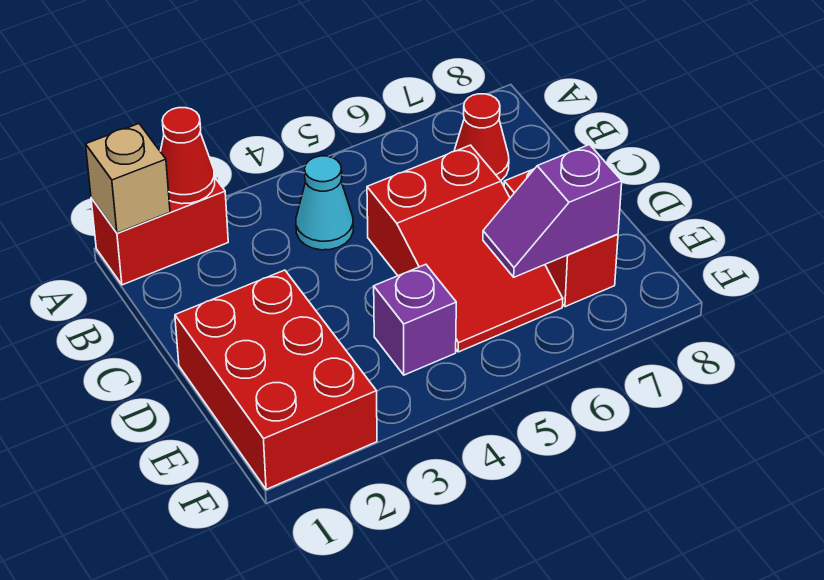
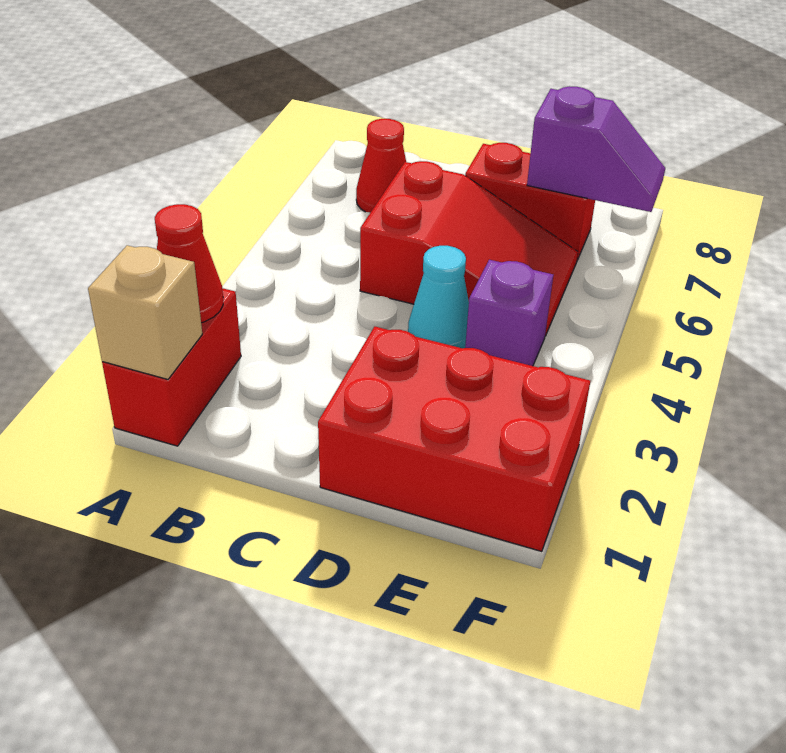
cyan 1x1 cone [296,156,353,250] -> cyan 1x1 cone moved to [408,246,469,348]
purple 1x2 slope [483,145,622,277] -> purple 1x2 slope turned to [527,86,665,212]

